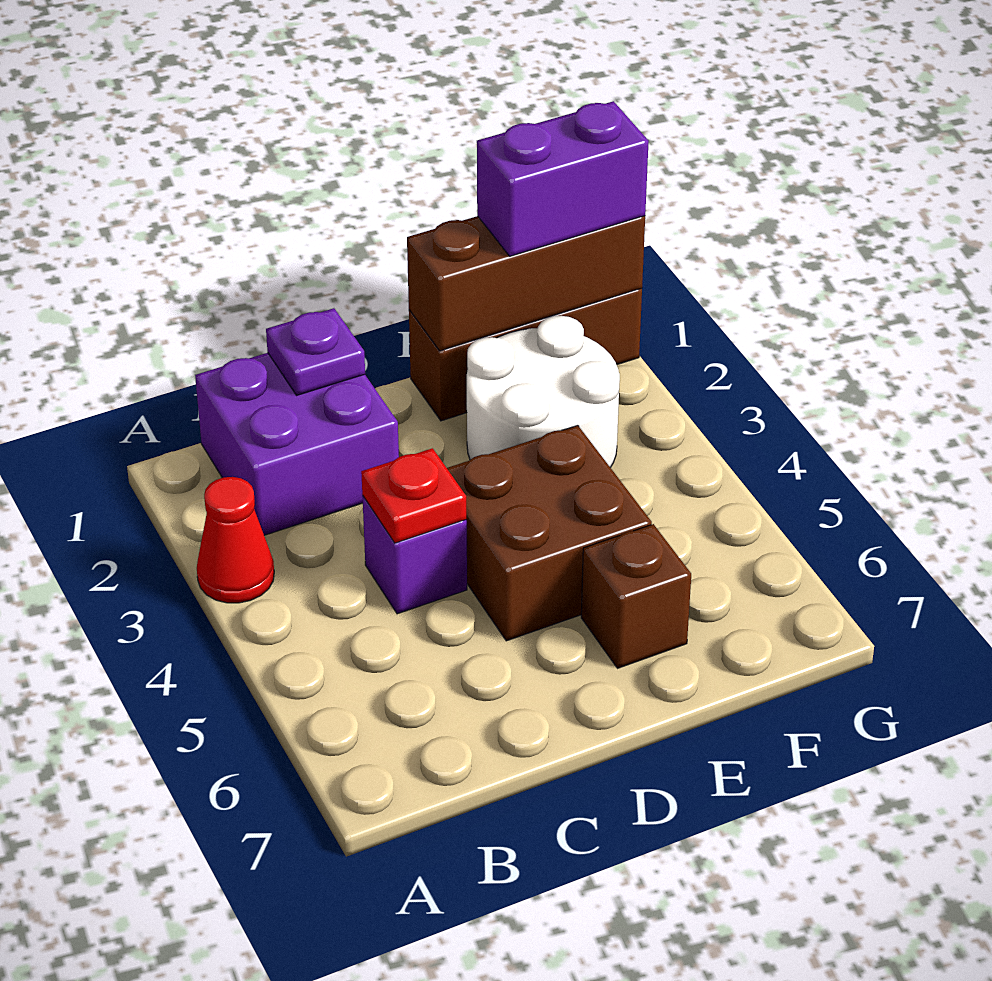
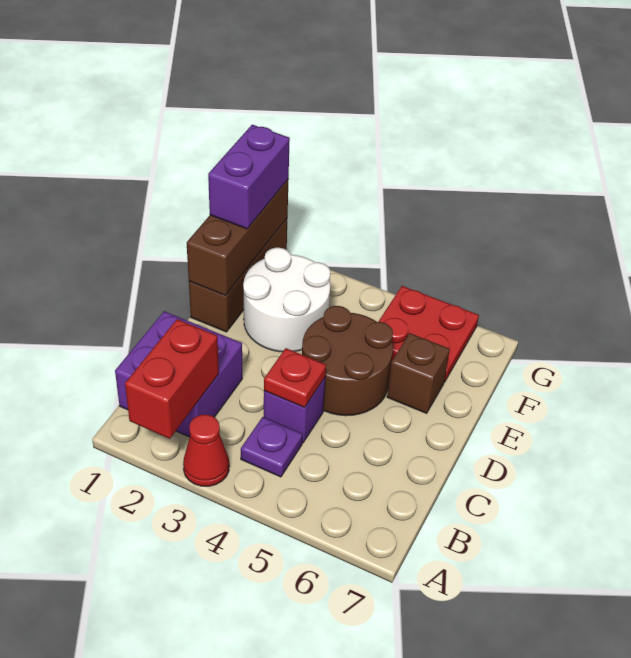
none -> red 1x2 brick [125,319,219,439]
purple 1x1 plate [266,308,365,395] -> purple 1x1 plate moved to [241,417,302,477]
brown 2x2 brick [447,425,652,641] -> brown 2x2 round brick [302,306,393,416]
none -> red 2x2 plate [378,286,479,382]

